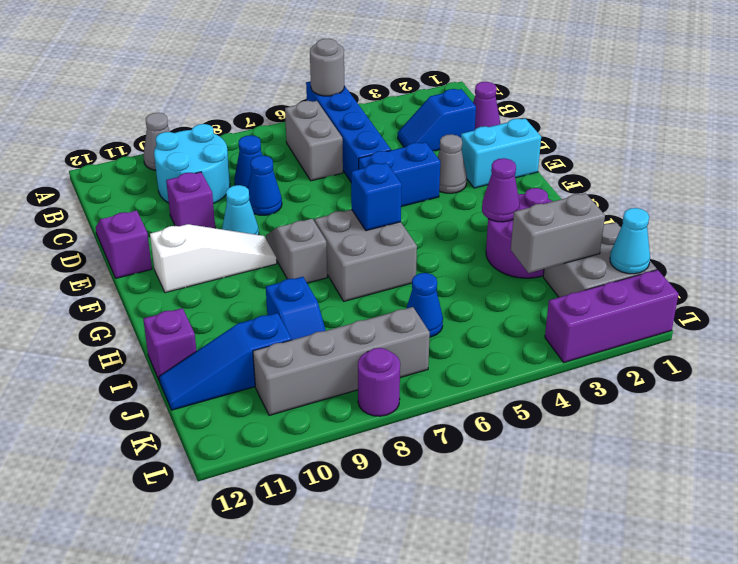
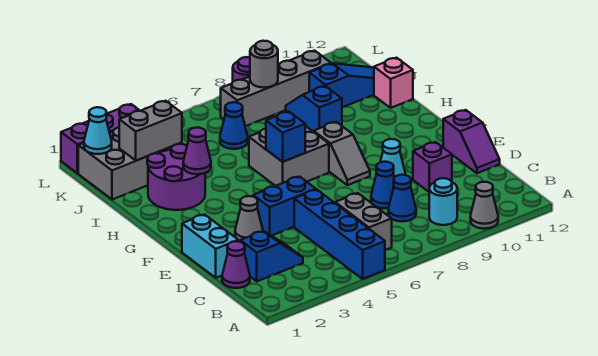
grey 1x1 round brick [310,39,344,96] -> grey 1x1 round brick moved to [250,41,278,88]
cyan 2x2 round brick [154,124,230,204] -> cyan 1x1 round brick [429,178,457,225]
cyan 1x2 brick [461,118,541,188] -> cyan 1x2 brick turned to [182,215,238,278]
white 1x3 slope [150,224,277,293] -> none
purple 1x1 brick [143,308,196,381] -> pink 1x1 brick [374,58,413,108]

